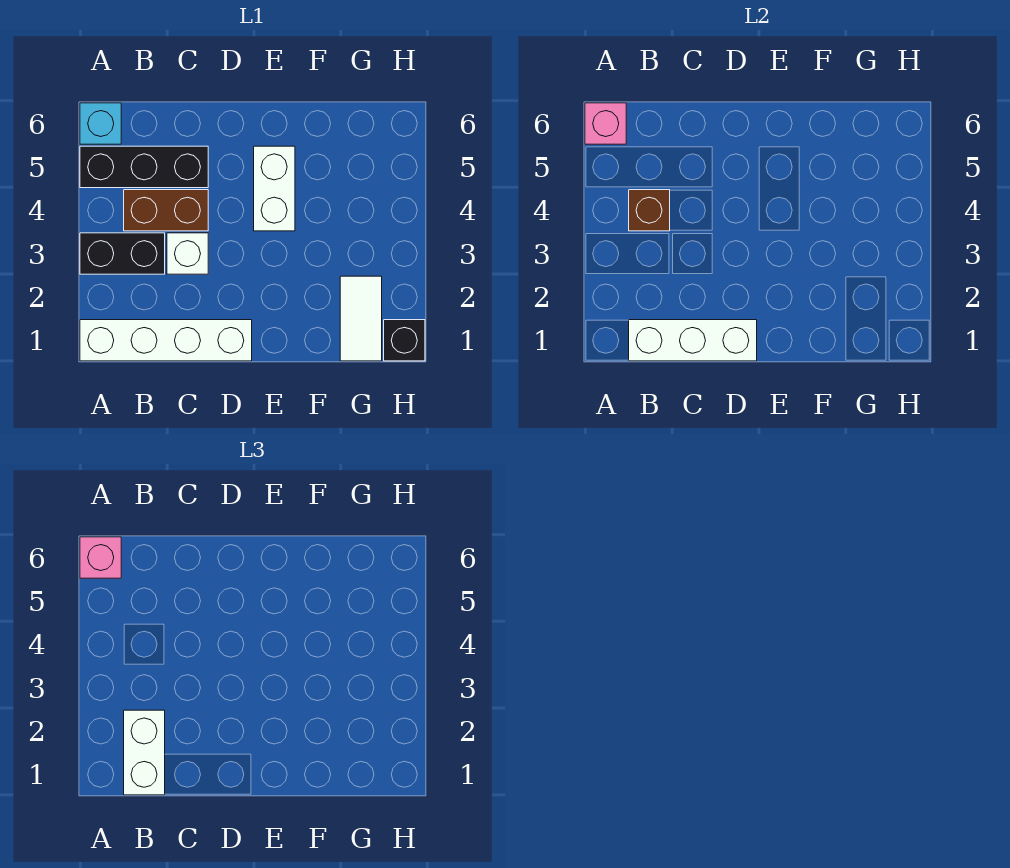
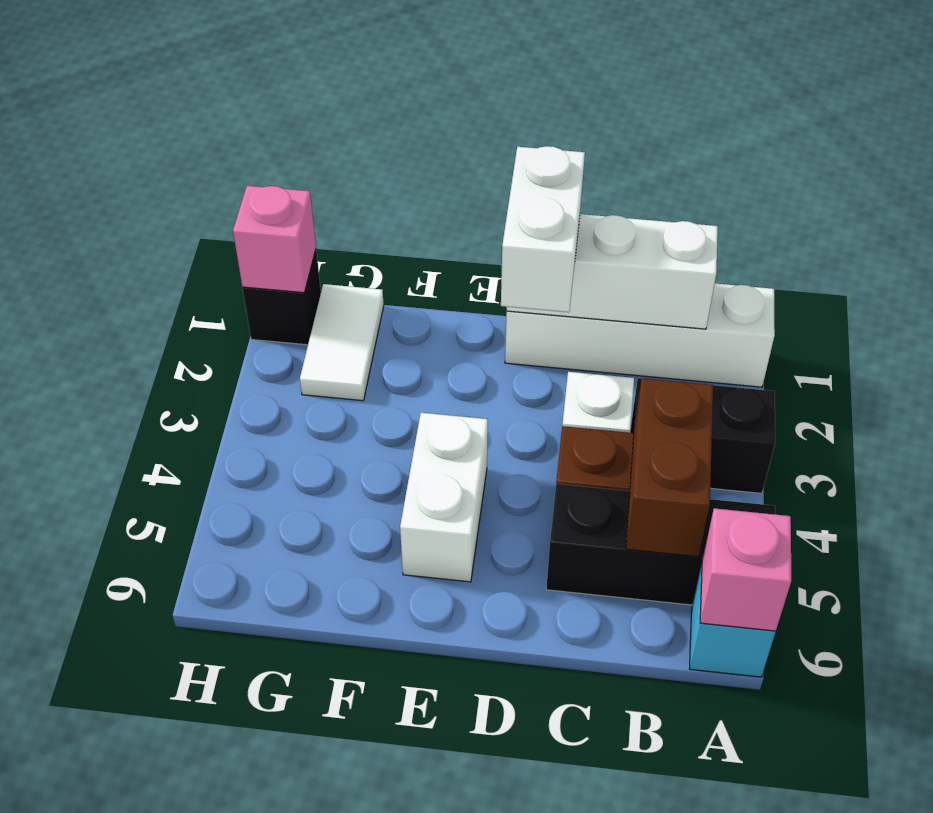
pink 1x1 brick [80,537,121,578] -> pink 1x1 brick moved to [233,186,316,293]
white 1x2 brick [124,710,165,795] -> white 1x2 brick moved to [501,146,585,312]
brown 1x1 brick [629,190,670,231] -> brown 1x2 brick [626,378,713,557]

